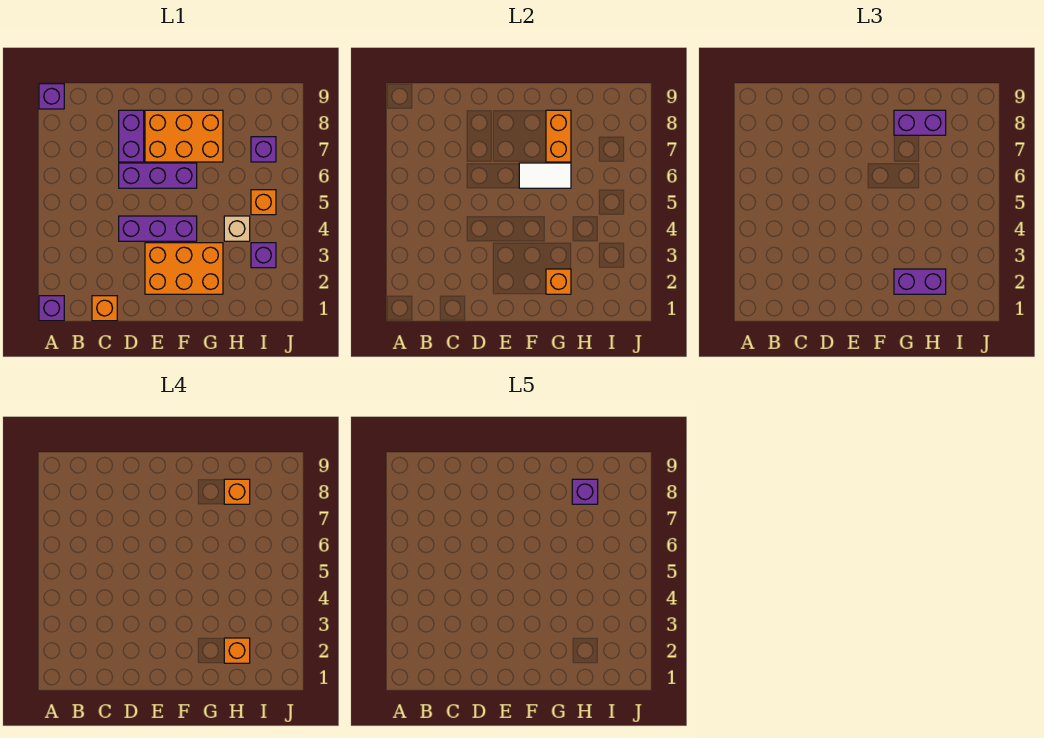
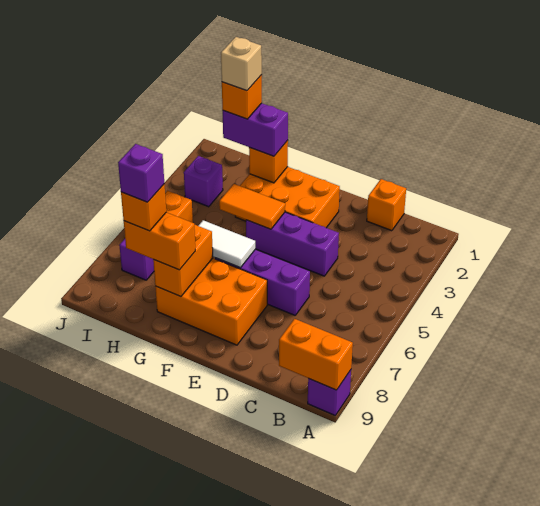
purple 1x1 brick [39,296,64,321] -> none
none -> orange 1x2 brick [279,319,353,390]
purple 1x2 brick [119,110,144,162] -> none
none -> orange 1x2 tile [219,184,285,229]
purple 1x2 brick [894,110,946,135] -> orange 1x2 brick [124,212,195,270]
tan 1x1 brick [224,216,250,241] -> tan 1x1 brick moved to [221,37,262,91]

